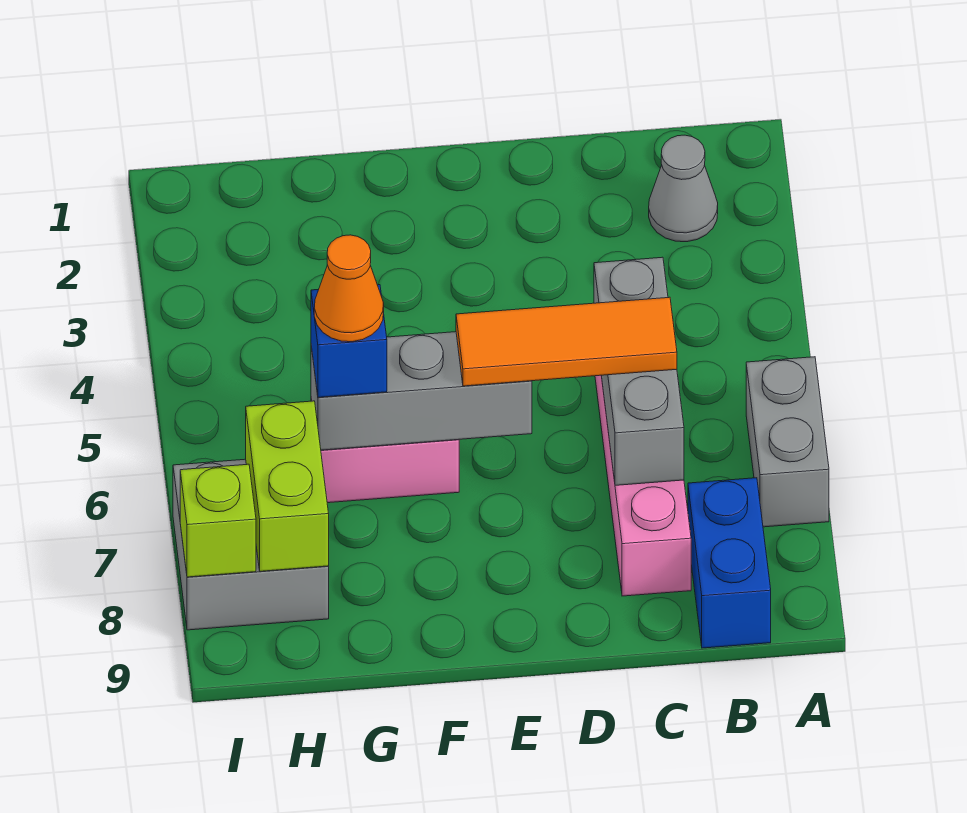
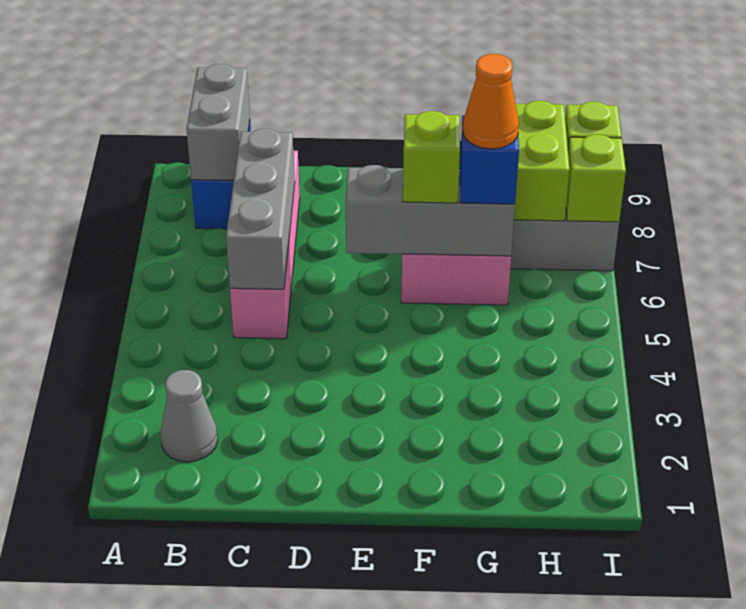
grey 1x2 brick [746,357,829,527] -> grey 1x2 brick moved to [186,64,250,180]
orange 1x3 tile [456,297,677,386] -> none
none -> lime 1x1 brick [403,111,460,203]
none -> lime 1x1 brick [566,134,626,222]

